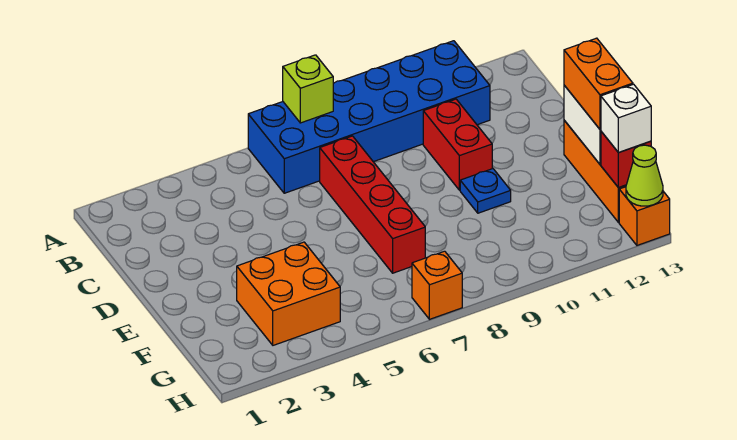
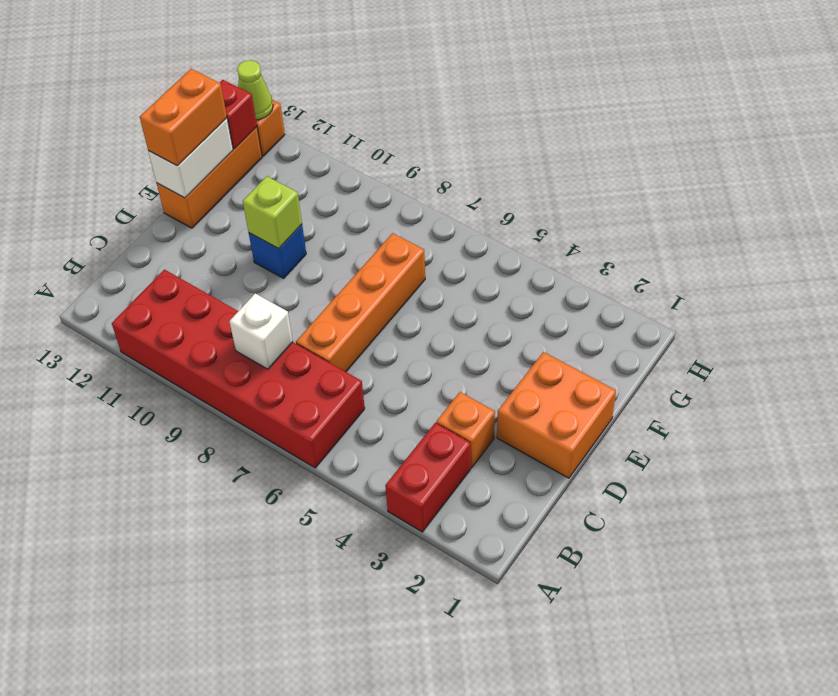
blue 2x6 brick [248,41,490,193] -> red 2x6 brick [112,270,365,468]
lime 1x1 brick [283,55,333,123] -> lime 1x1 brick moved to [243,176,302,249]
red 1x4 brick [320,136,425,273] -> orange 1x4 brick [296,233,425,372]
red 1x2 brick [423,99,492,190] -> red 1x2 brick moved to [385,423,471,532]
blue 1x1 plate [460,169,511,213] -> blue 1x1 brick [249,225,306,278]
orange 2x2 brick [237,242,340,345] -> orange 2x2 brick moved to [497,352,616,478]
white 1x1 brick [601,84,651,153] -> white 1x1 brick moved to [229,293,293,369]
orange 1x1 brick [412,251,462,319] -> orange 1x1 brick moved to [437,392,495,468]

